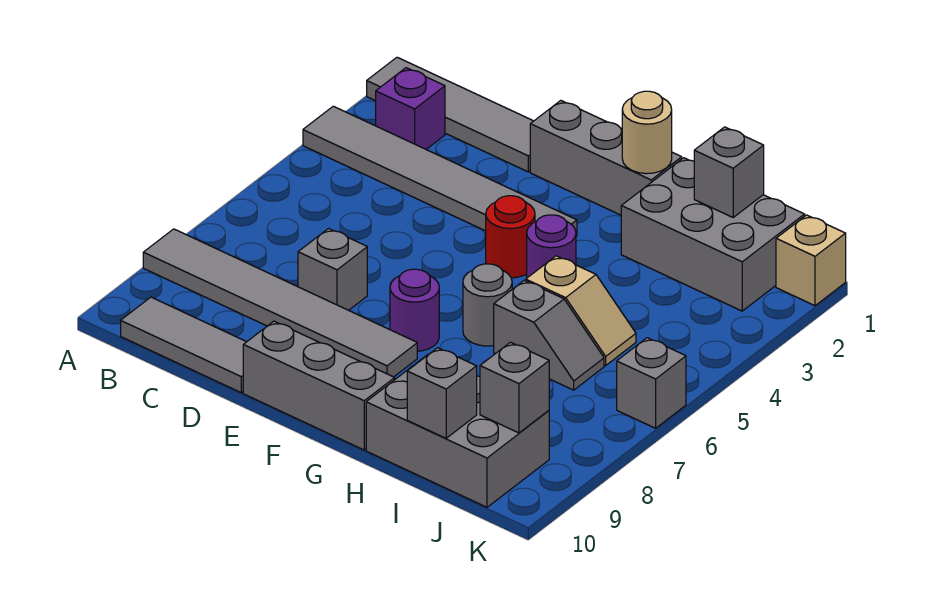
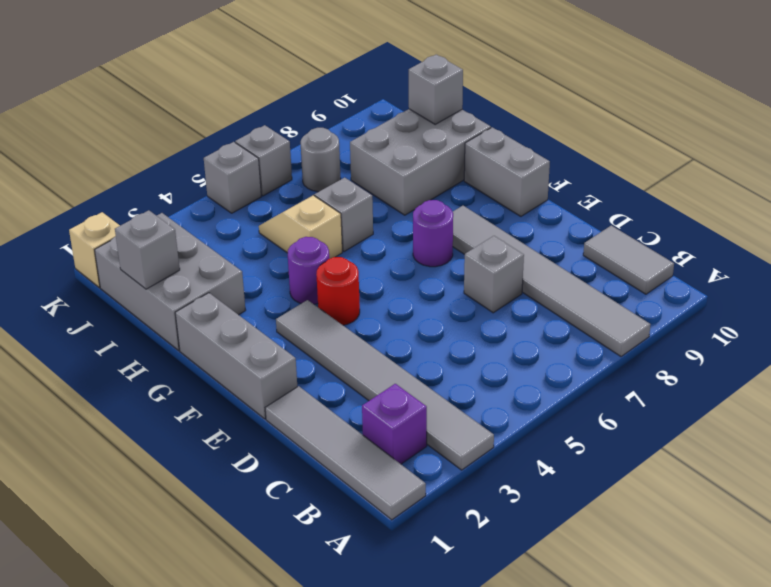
grey 1x3 tile [121,297,246,393] -> grey 1x2 tile [583,225,674,294]
grey 1x3 brick [243,321,395,450] -> grey 1x2 brick [464,127,550,216]
tan 1x1 round brick [622,91,672,174] -> none
grey 1x1 round brick [463,264,512,346] -> grey 1x1 round brick moved to [301,128,341,192]
grey 2x3 brick [366,354,549,507] -> grey 2x3 brick turned to [350,109,491,215]
grey 1x1 brick [480,342,549,433] -> grey 1x1 brick moved to [204,142,261,213]

